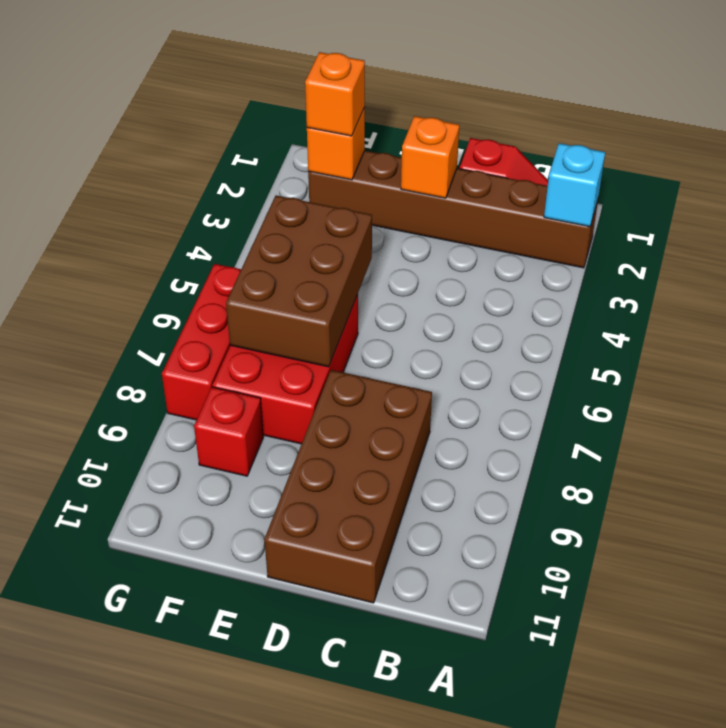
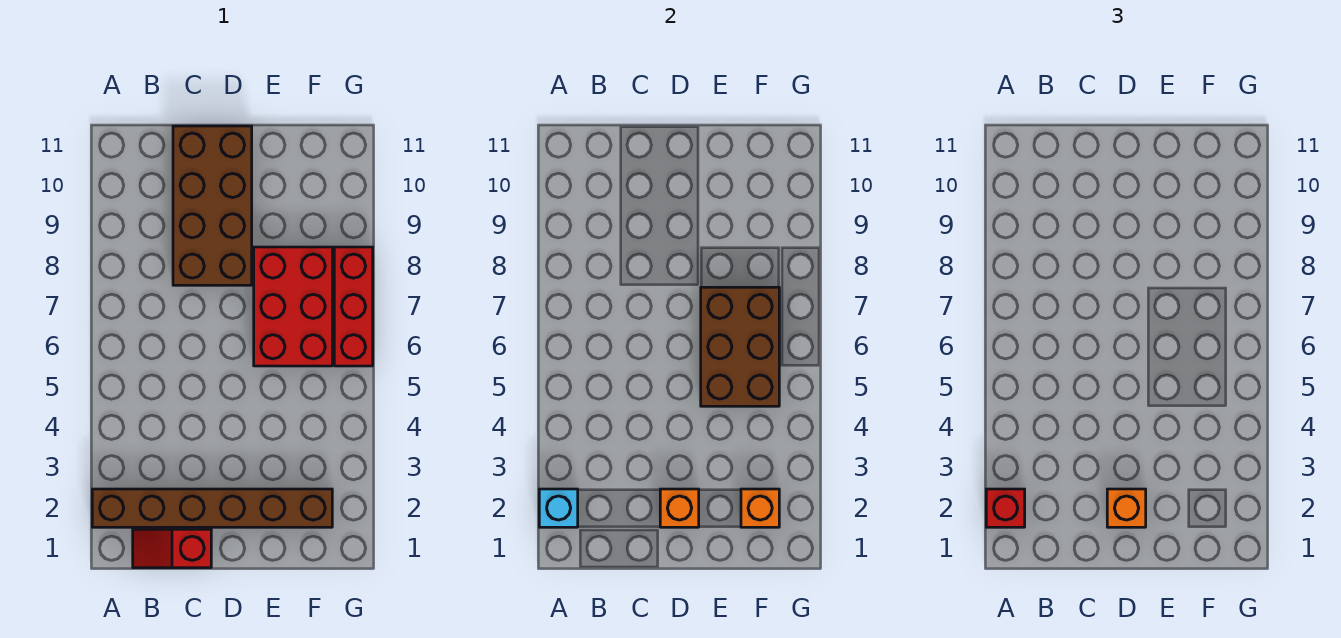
orange 1x1 brick [305,52,365,136] -> orange 1x1 brick moved to [1107,489,1146,527]
red 1x1 brick [194,387,263,476] -> red 1x1 brick moved to [986,489,1025,527]

